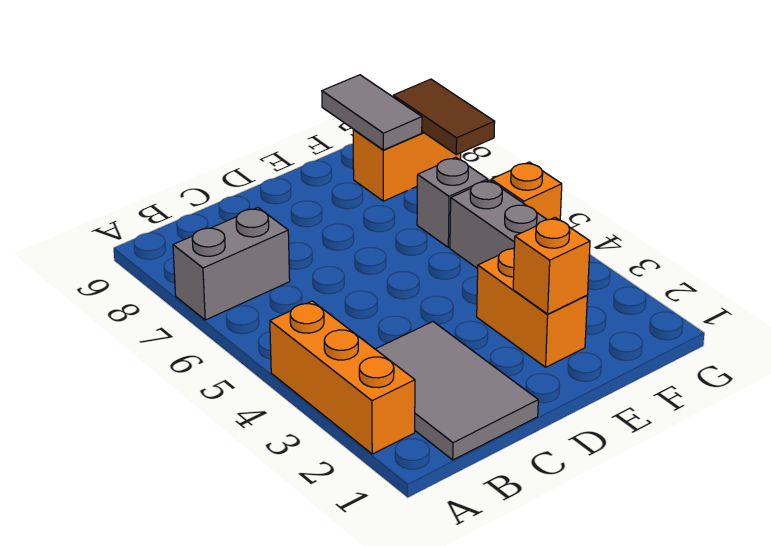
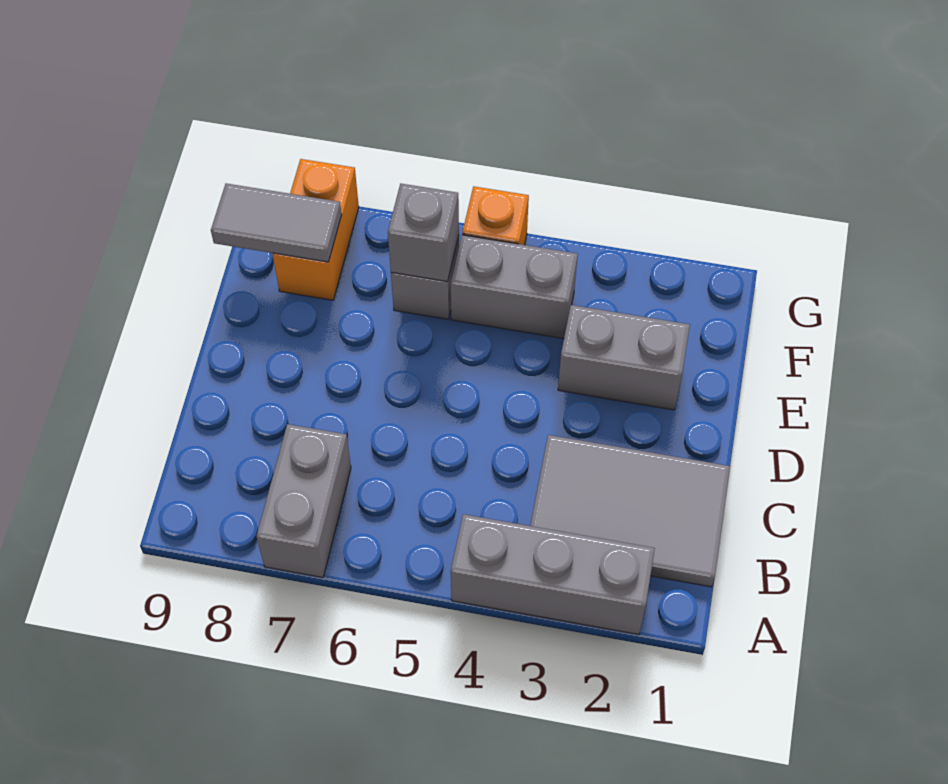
orange 1x3 brick [270,301,415,454] -> grey 1x3 brick [451,514,655,635]
orange 1x2 brick [477,248,587,367] -> grey 1x2 brick [558,305,690,410]
orange 1x1 brick [513,218,590,314] -> none
none -> grey 1x1 brick [388,184,459,282]
brown 1x2 tile [393,79,495,155] -> none

